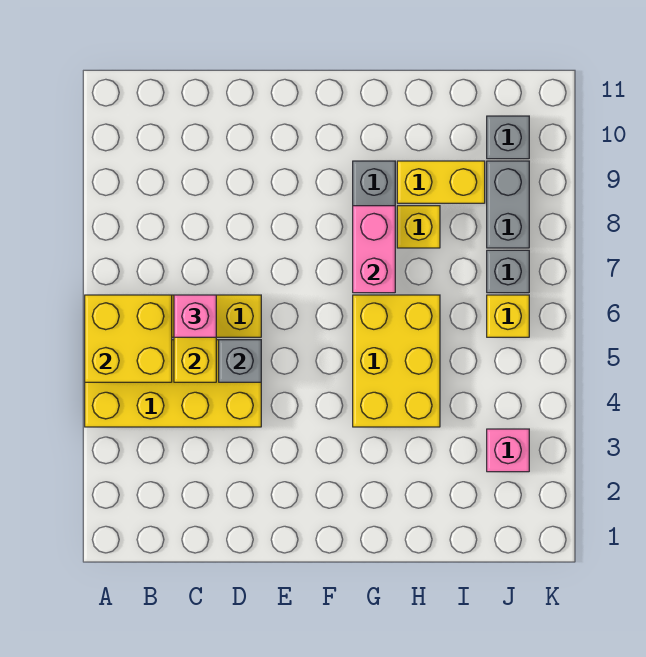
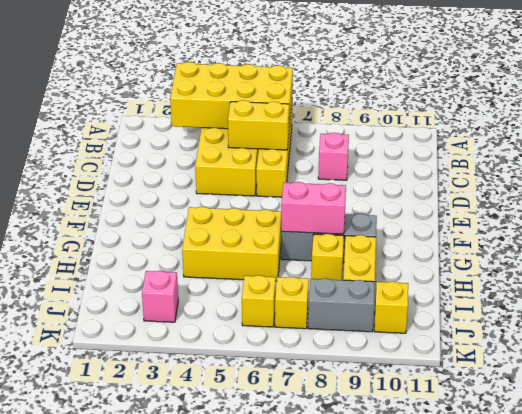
yellow 2x2 brick [85,295,172,382] -> yellow 2x4 brick [170,62,293,129]
pink 1x1 brick [174,295,216,337] -> pink 1x1 brick moved to [318,133,349,180]
grey 1x1 brick [219,340,261,382] -> none
grey 1x1 brick [487,250,529,293] -> yellow 1x1 brick [275,277,309,329]
grey 1x1 brick [487,116,529,159] -> yellow 1x1 brick [374,281,408,333]

